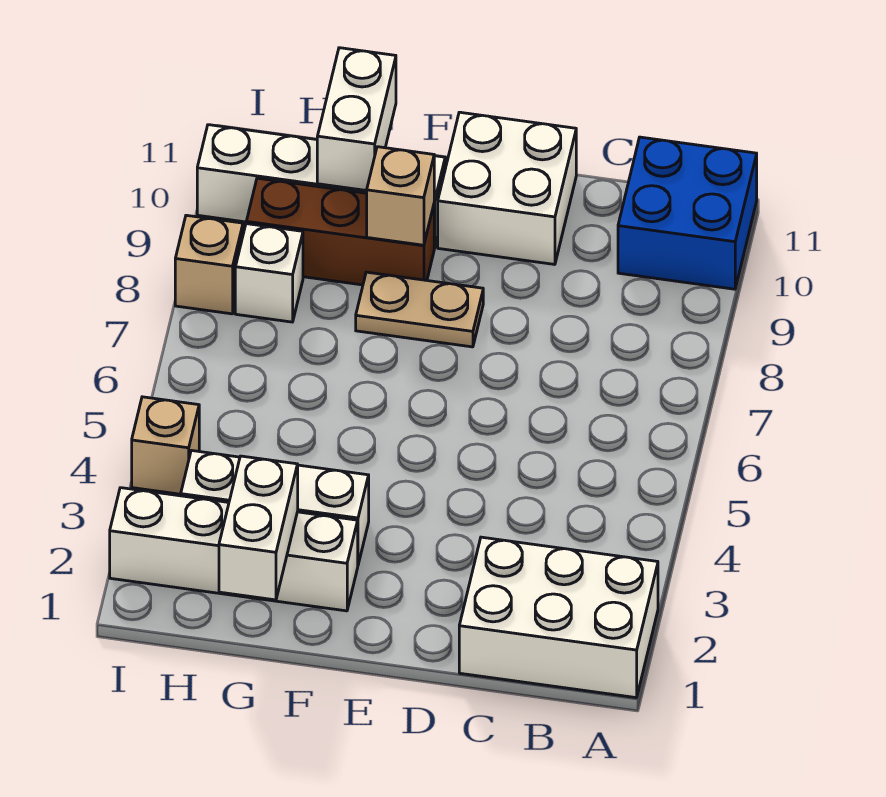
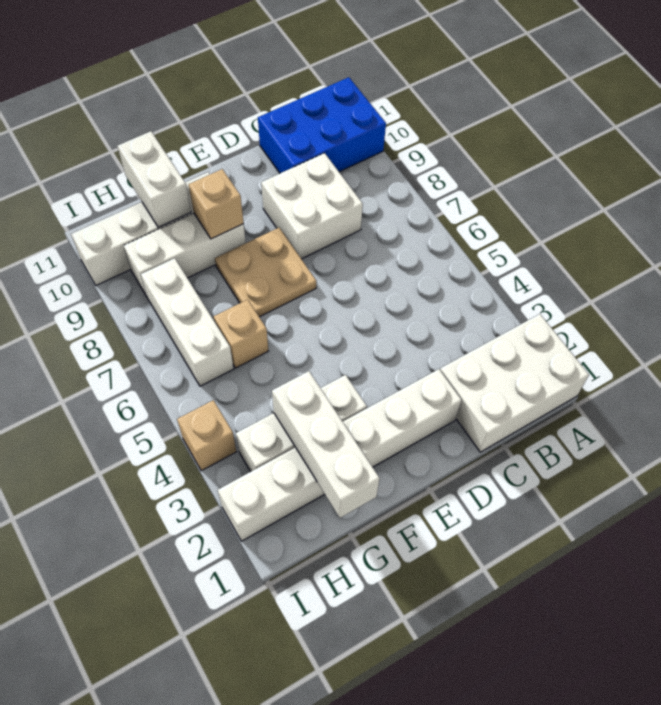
blue 2x2 brick [618,137,757,289] -> blue 2x3 brick [258,77,386,173]
white 2x2 brick [438,112,576,264] -> white 2x2 brick moved to [261,153,363,259]
tan 1x2 plate [356,272,483,347] -> tan 2x2 plate [215,228,316,317]
white 1x4 brick [110,488,358,611] -> white 1x6 brick [218,369,462,541]
brown 1x3 brick [246,178,434,285] -> white 1x3 brick [124,213,246,296]
white 1x2 brick [219,456,298,600] -> white 1x3 brick [272,371,380,518]
white 1x1 brick [235,224,303,322] -> white 1x3 brick [141,258,234,386]
tan 1x1 brick [175,215,243,314] -> tan 1x1 brick moved to [214,300,268,368]

